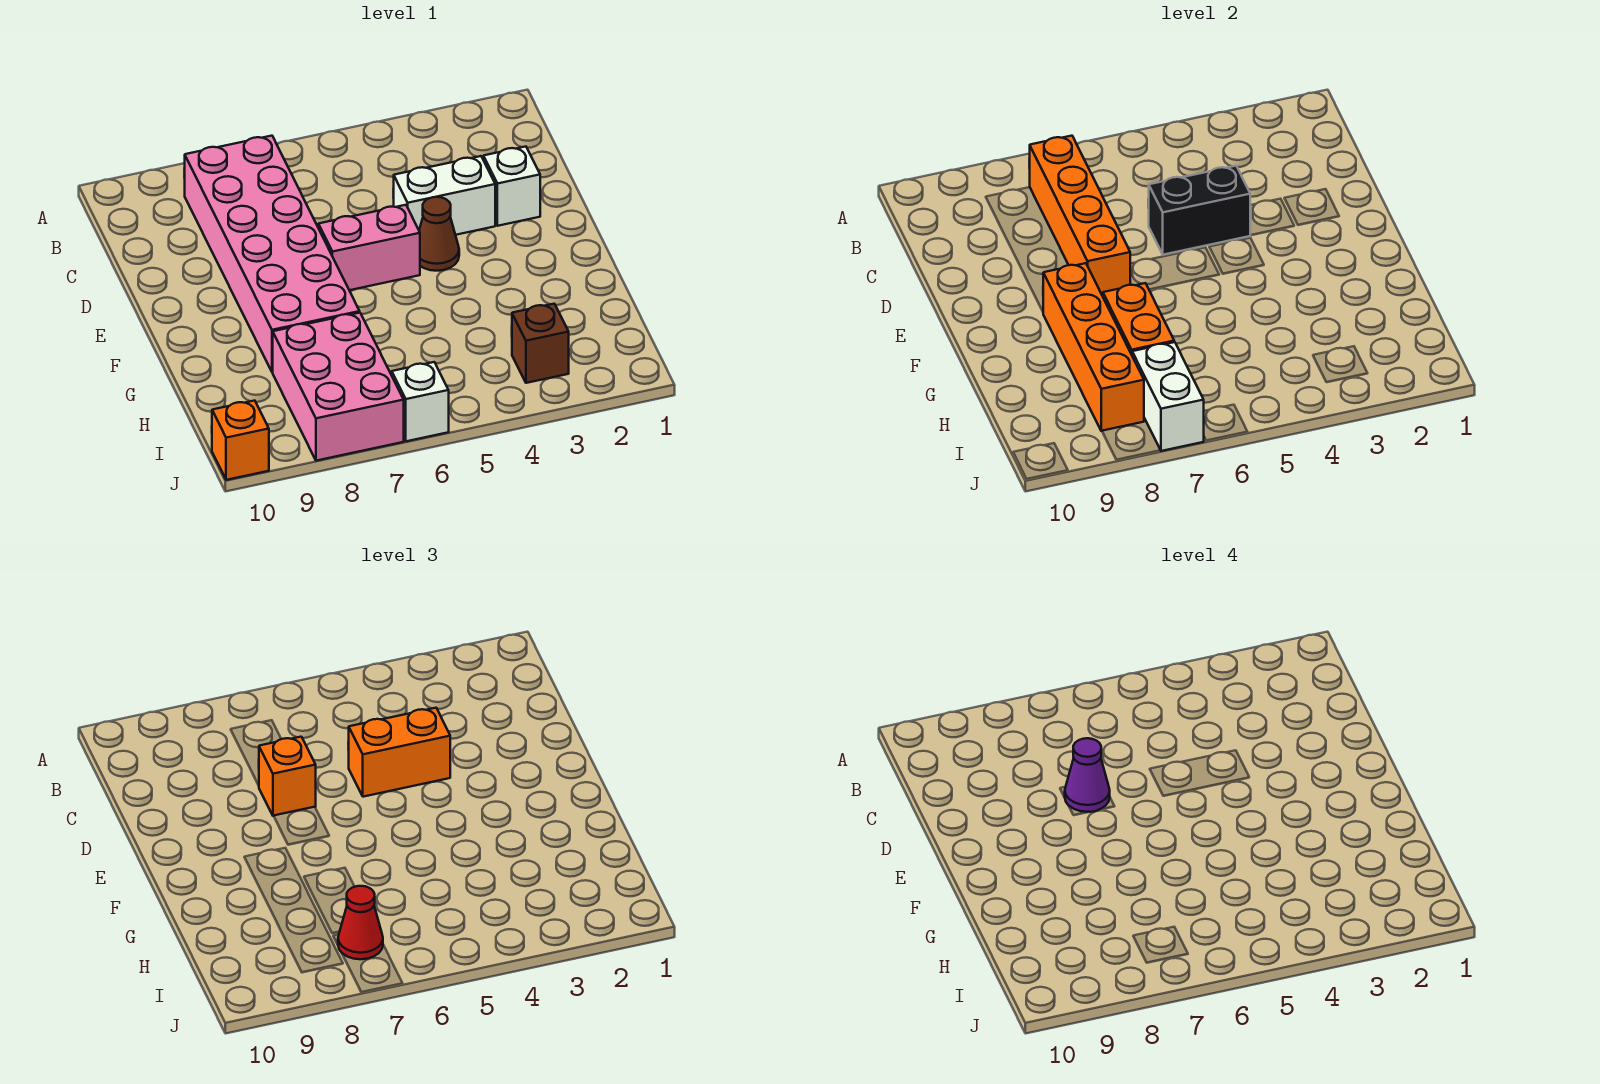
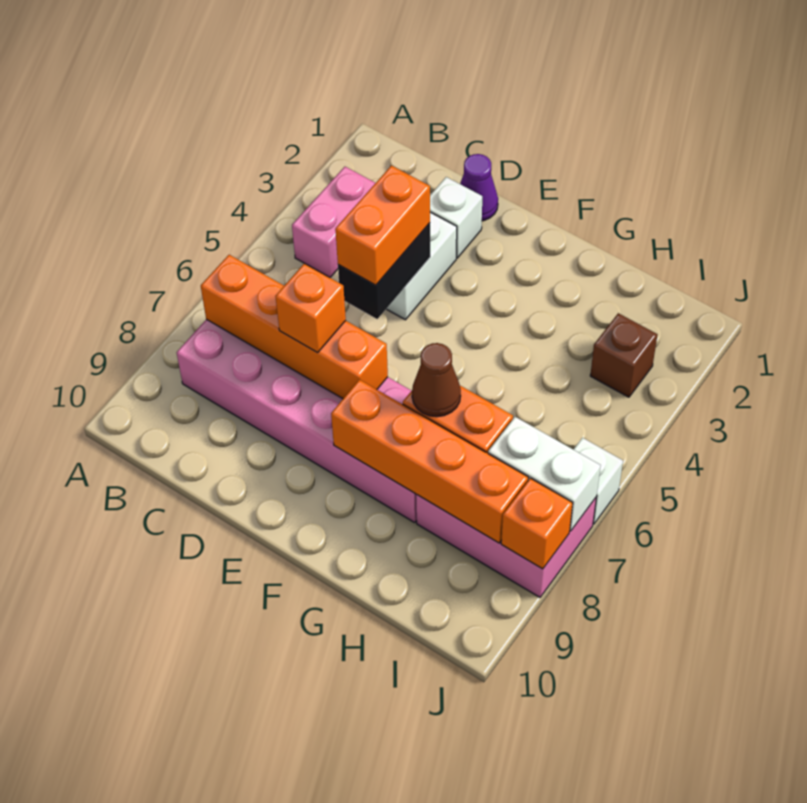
purple 1x1 cone [1065,738,1110,812] -> purple 1x1 cone moved to [460,154,498,221]
brown 1x1 cone [419,197,459,271] -> brown 1x1 cone moved to [412,343,461,417]
pink 1x2 brick [318,205,420,290] -> pink 1x2 brick moved to [292,167,375,278]
red 1x1 cone [338,886,383,959] -> none
orange 1x1 brick [212,401,269,480] -> orange 1x1 brick moved to [501,478,573,569]

